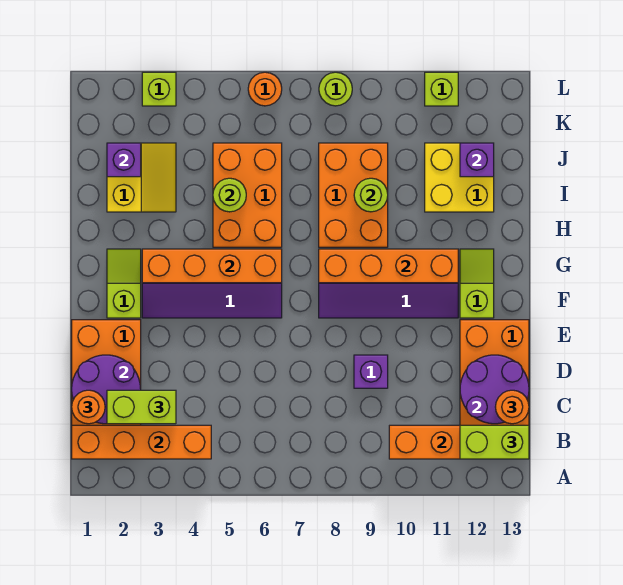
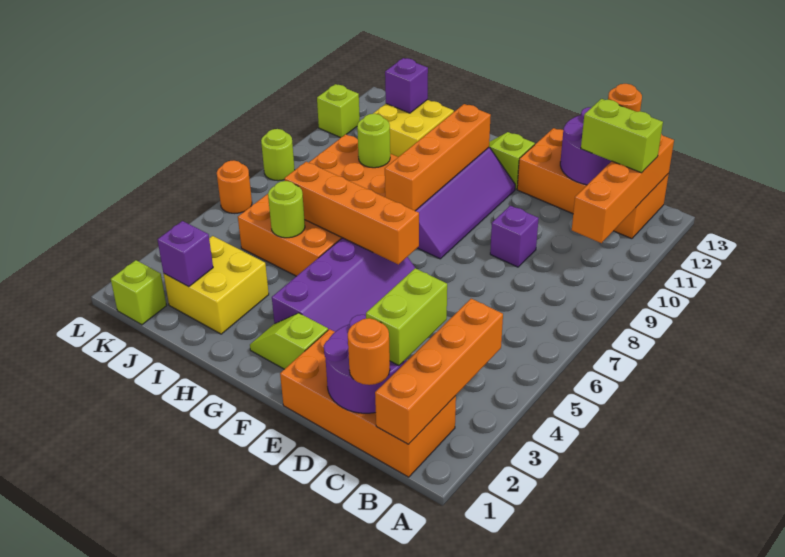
lime 1x2 brick [460,425,529,459] -> lime 1x2 brick turned to [581,99,663,173]
orange 1x4 brick [142,249,282,283] -> orange 1x4 brick turned to [284,162,419,264]
yellow 2x2 slope [107,143,176,212] -> yellow 2x2 brick [164,236,269,334]
lime 1x1 brick [142,72,176,106] -> lime 1x1 brick moved to [111,260,167,325]

